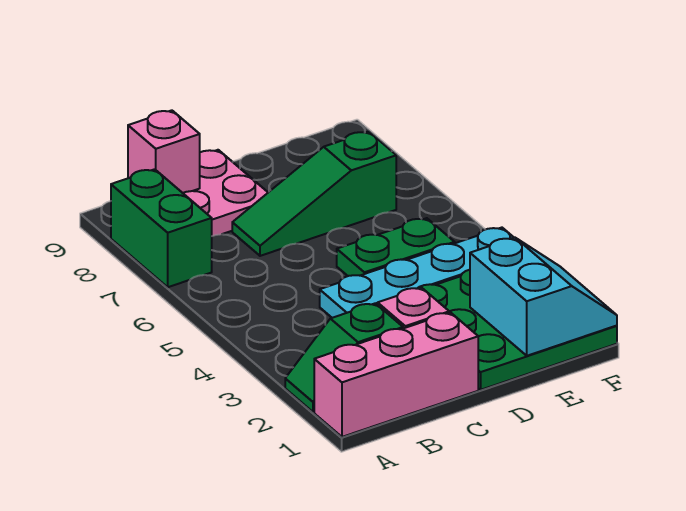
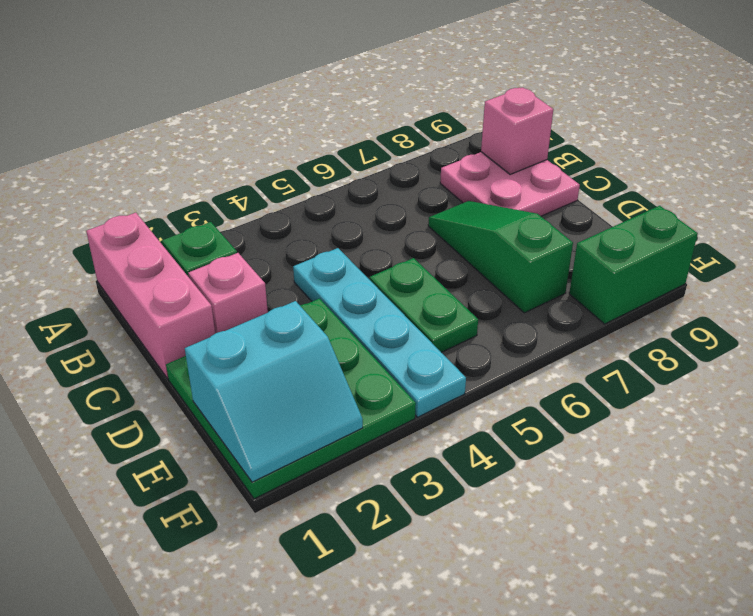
green 1x2 brick [111,169,212,287] -> green 1x2 brick moved to [569,206,698,324]

